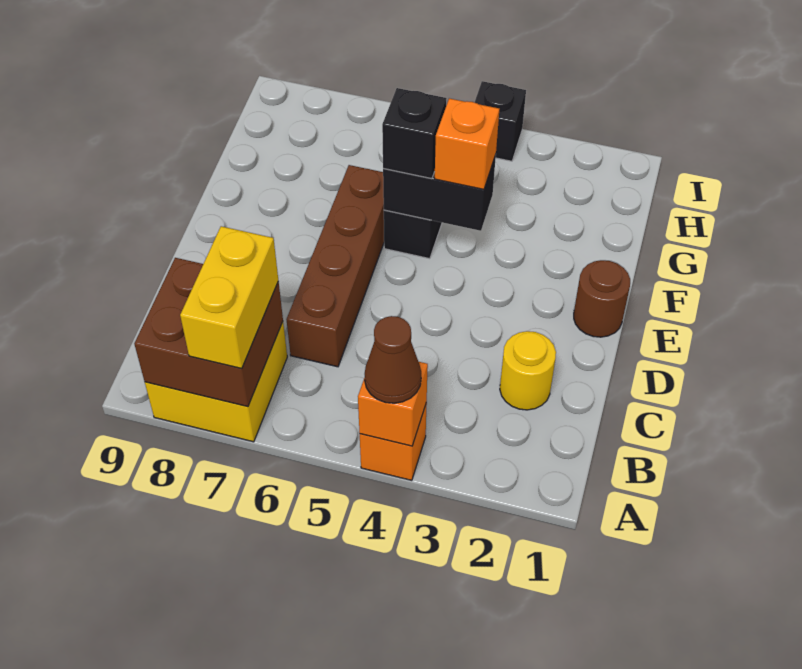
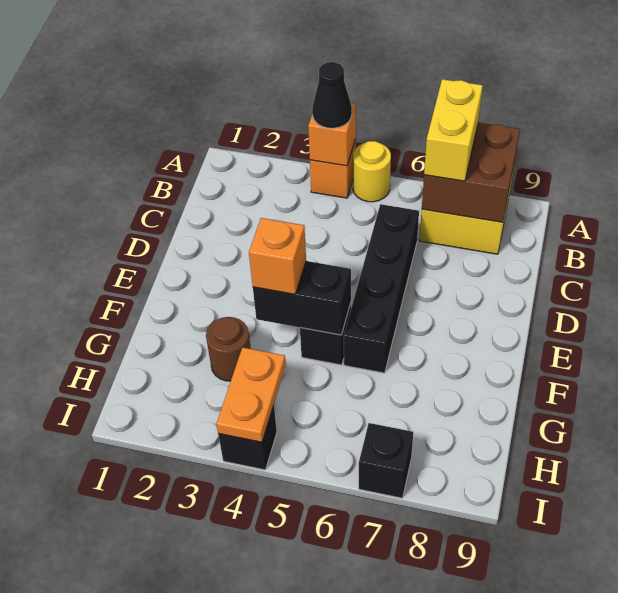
brown 1x1 cone [365,316,421,403] -> black 1x1 cone [312,62,352,128]
yellow 1x1 round brick [500,331,556,410] -> yellow 1x1 round brick moved to [353,141,391,202]
brown 1x4 brick [286,165,384,367] -> black 1x4 brick [344,204,419,373]
brown 1x1 round brick [574,260,630,337] -> brown 1x1 round brick moved to [206,317,251,381]
black 1x1 brick [382,88,446,179] -> black 1x1 brick moved to [359,423,413,498]
none -> orange 1x2 plate [216,348,286,442]

